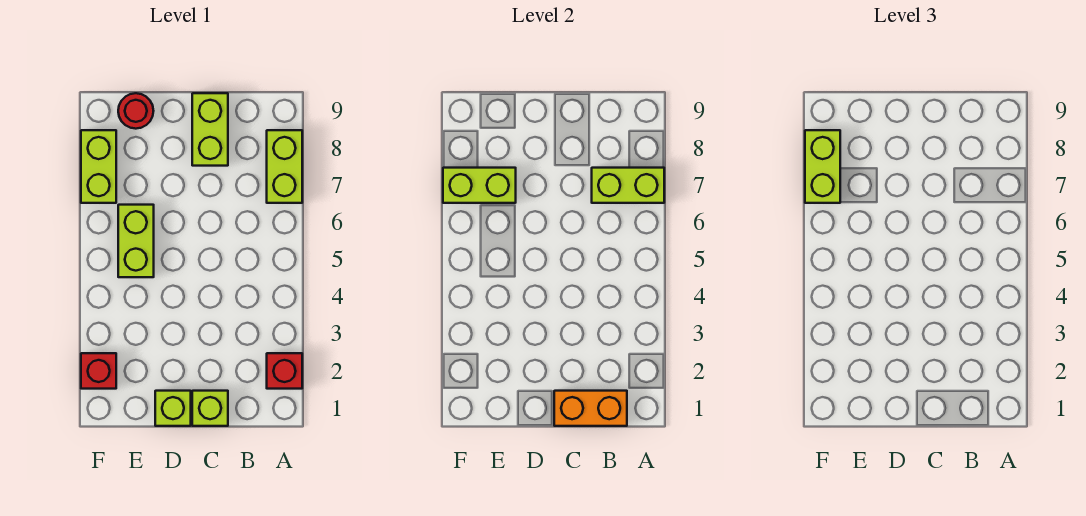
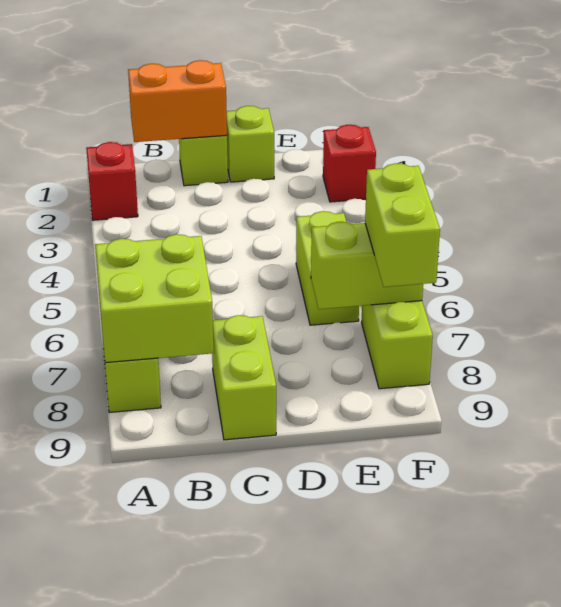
lime 1x2 brick [592,168,664,203] -> lime 2x2 brick [95,234,214,363]
red 1x1 round brick [118,93,153,129] -> none

